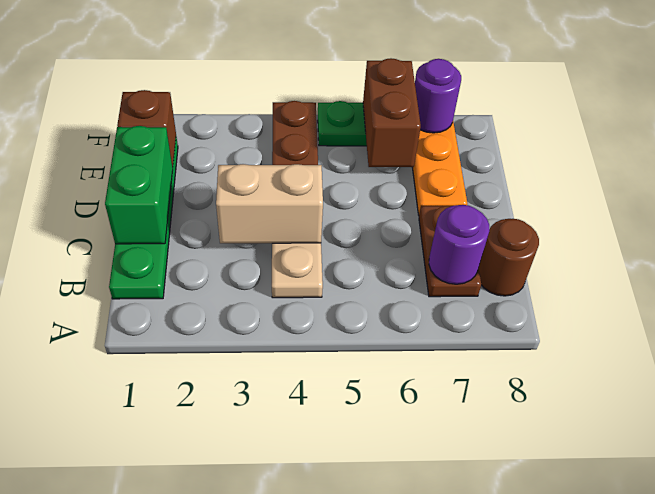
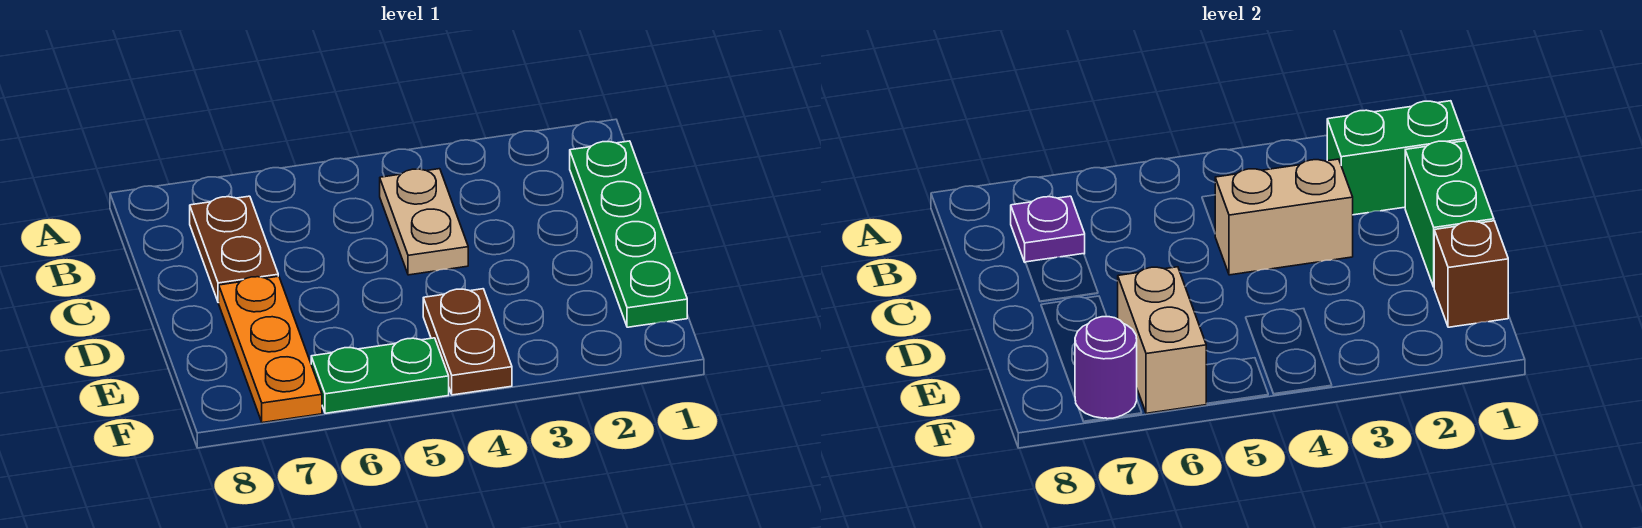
none -> green 1x2 brick [1327,101,1465,215]
purple 1x1 round brick [429,205,489,284] -> purple 1x1 plate [1011,196,1085,262]
brown 1x1 round brick [479,219,539,296] -> none
brown 1x2 brick [363,58,421,167] -> tan 1x2 brick [1118,267,1206,413]

